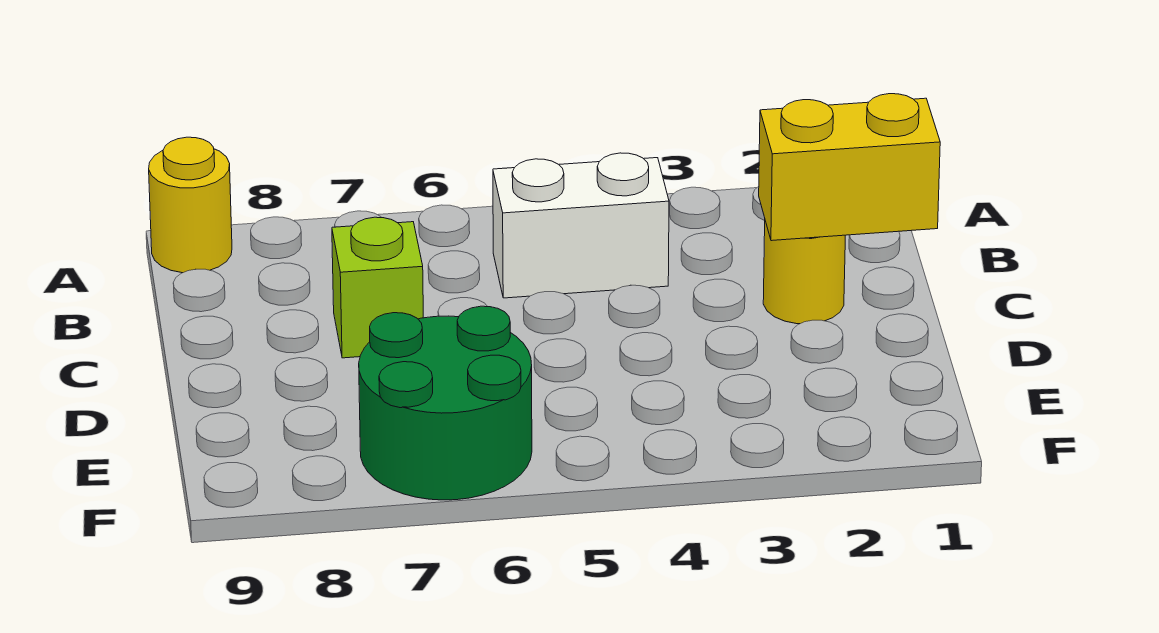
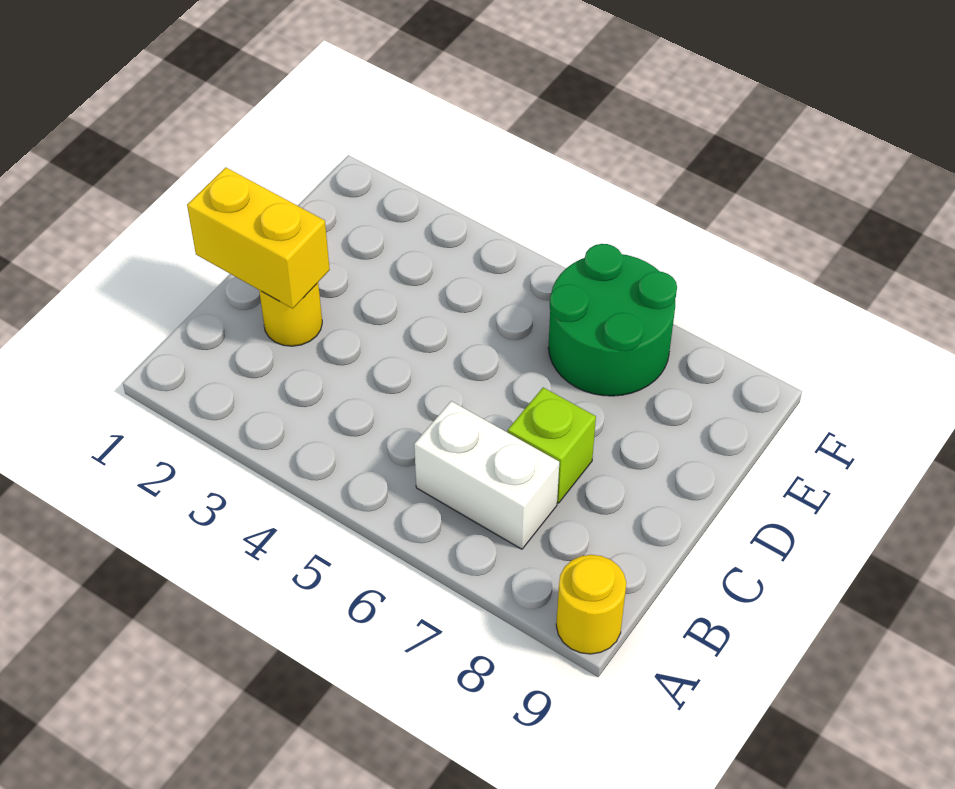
white 1x2 brick [493,153,669,298] -> white 1x2 brick moved to [414,401,559,549]

